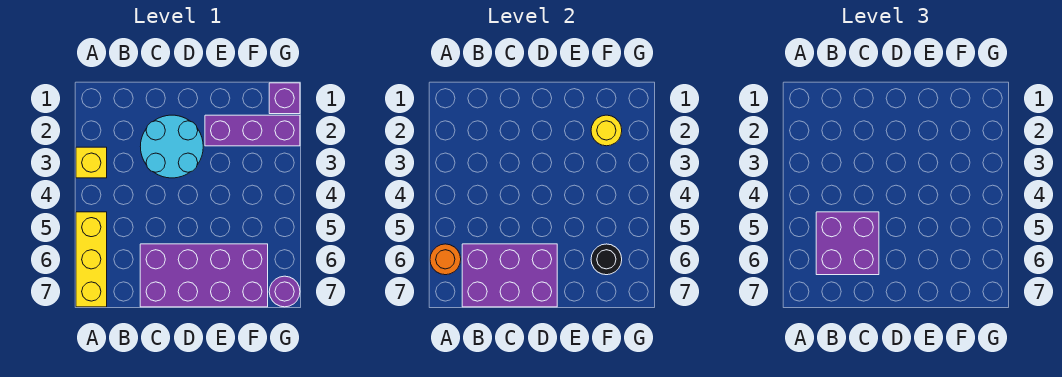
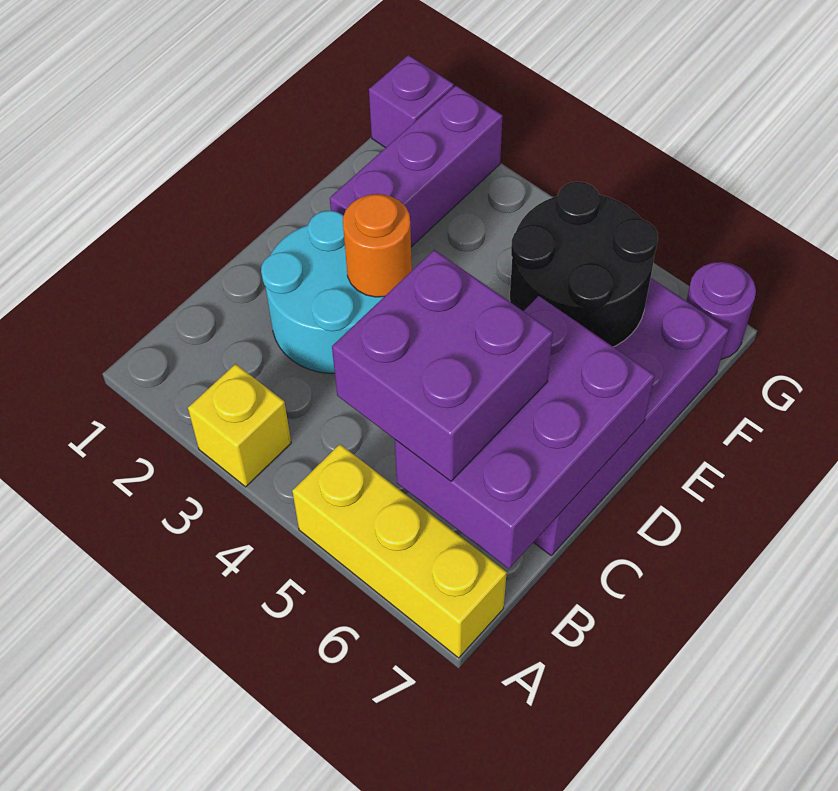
orange 1x1 round brick [430,244,461,275] -> orange 1x1 round brick moved to [343,194,412,297]
yellow 1x1 round brick [591,115,622,146] -> none
black 1x1 round brick [591,244,622,275] -> black 2x2 round brick [510,182,658,347]

